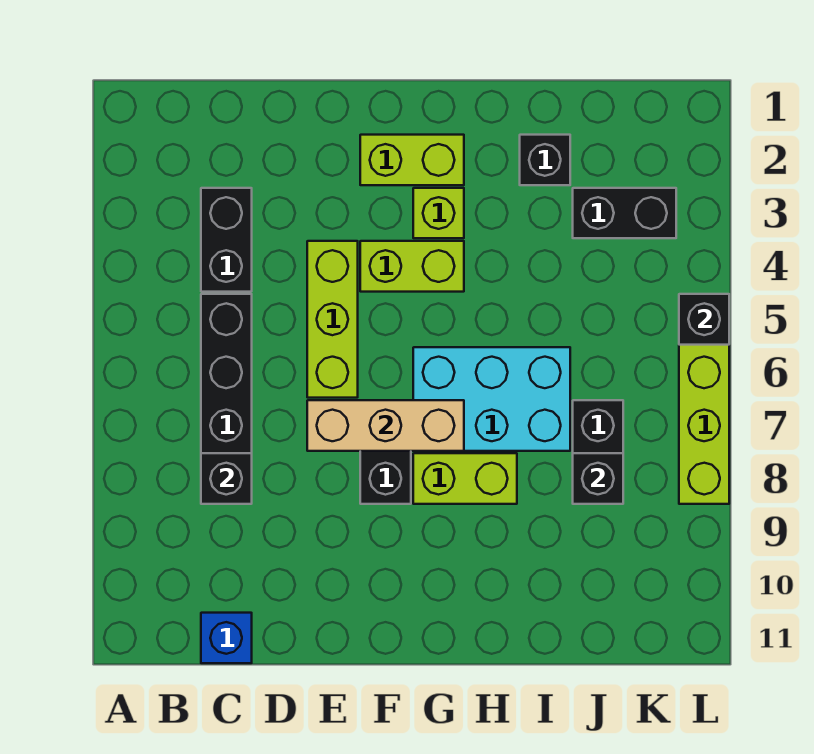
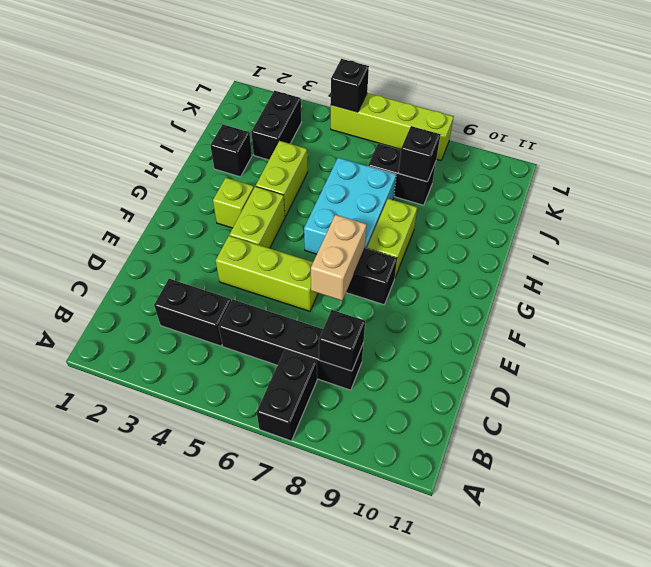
none -> black 1x2 brick [257,351,317,441]
blue 1x1 brick [201,613,252,663] -> none
tan 1x3 brick [307,400,464,451] -> tan 1x2 brick [311,215,367,301]
lime 1x2 brick [360,135,464,185] -> lime 1x2 brick moved to [256,141,308,217]

